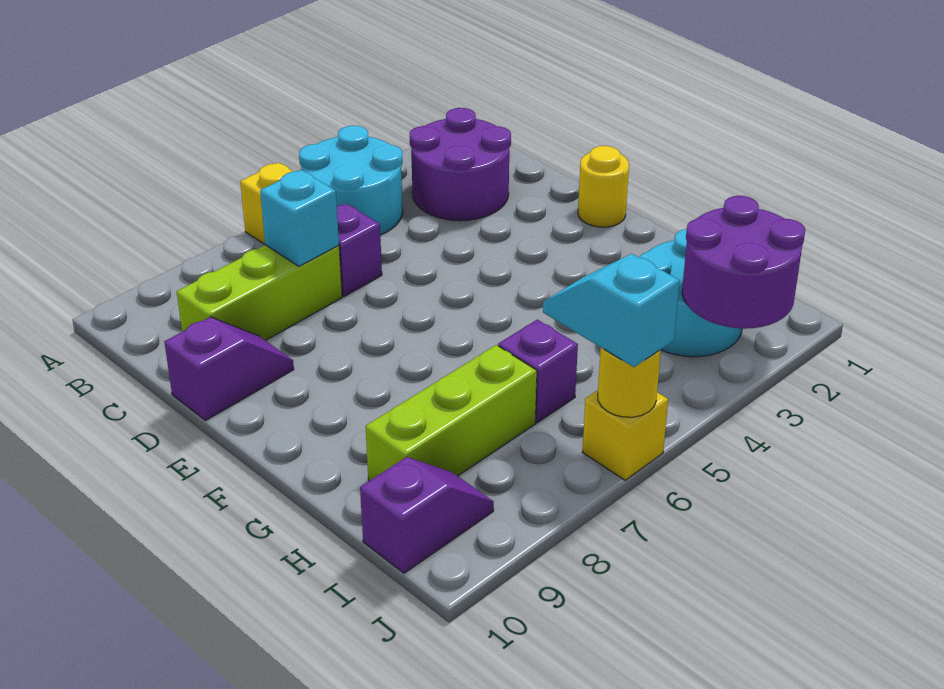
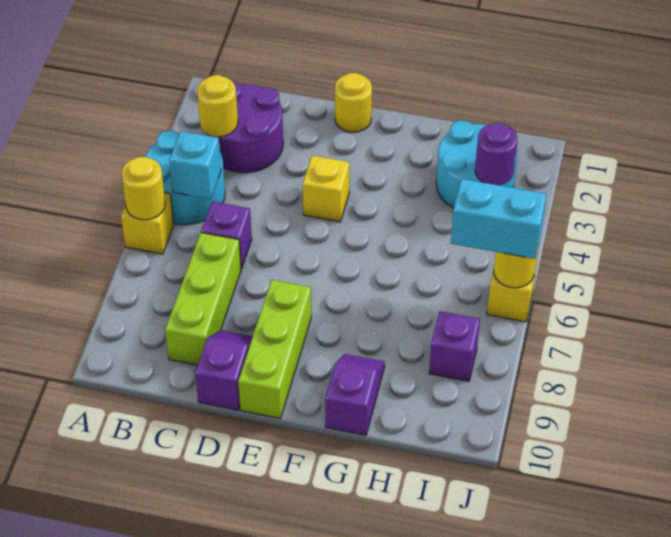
none -> yellow 1x1 round brick [121,157,165,220]
none -> yellow 1x1 round brick [197,75,238,137]
cyan 1x1 brick [260,170,339,266] -> cyan 1x1 brick moved to [169,131,221,199]
none -> yellow 1x1 brick [303,156,349,222]
purple 1x1 brick [498,320,578,423] -> purple 1x1 brick moved to [429,311,480,381]
lime 1x3 brick [365,345,537,481] -> lime 1x3 brick moved to [238,280,311,419]
purple 2x2 round brick [682,196,805,329] -> purple 1x1 round brick [475,123,517,185]
cyan 1x2 slope [543,254,680,367] -> cyan 1x2 brick [451,179,546,259]
purple 1x2 slope [360,457,494,573] -> purple 1x2 slope moved to [325,354,385,435]

